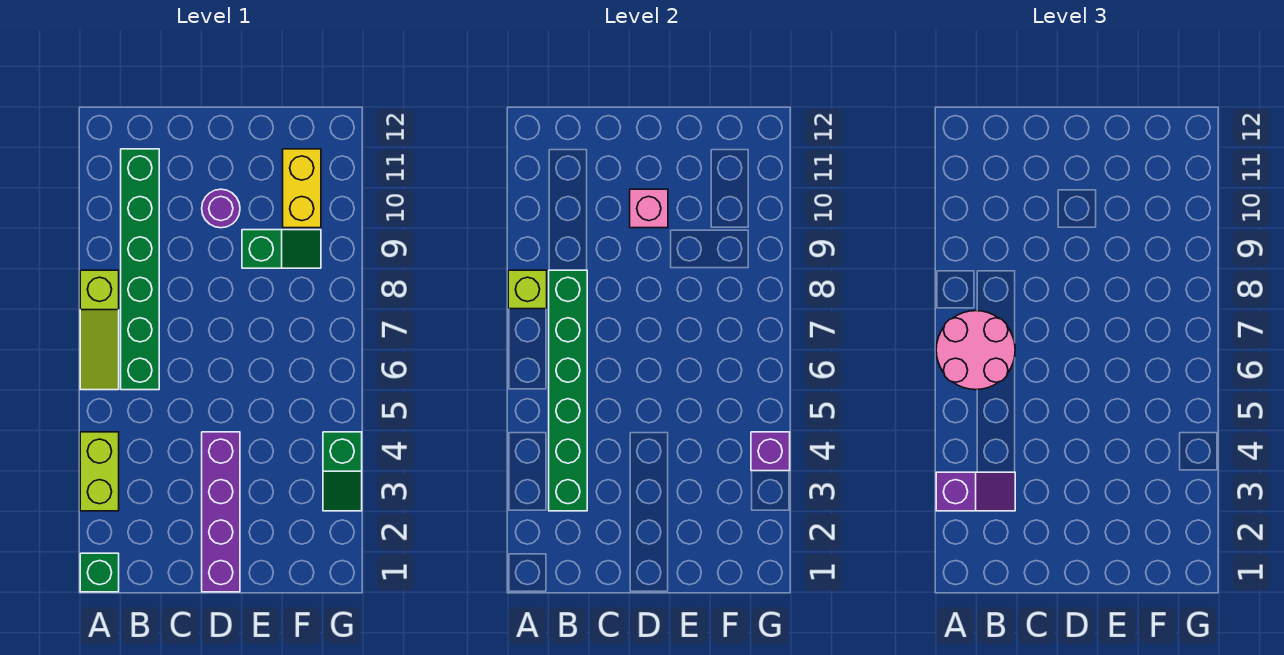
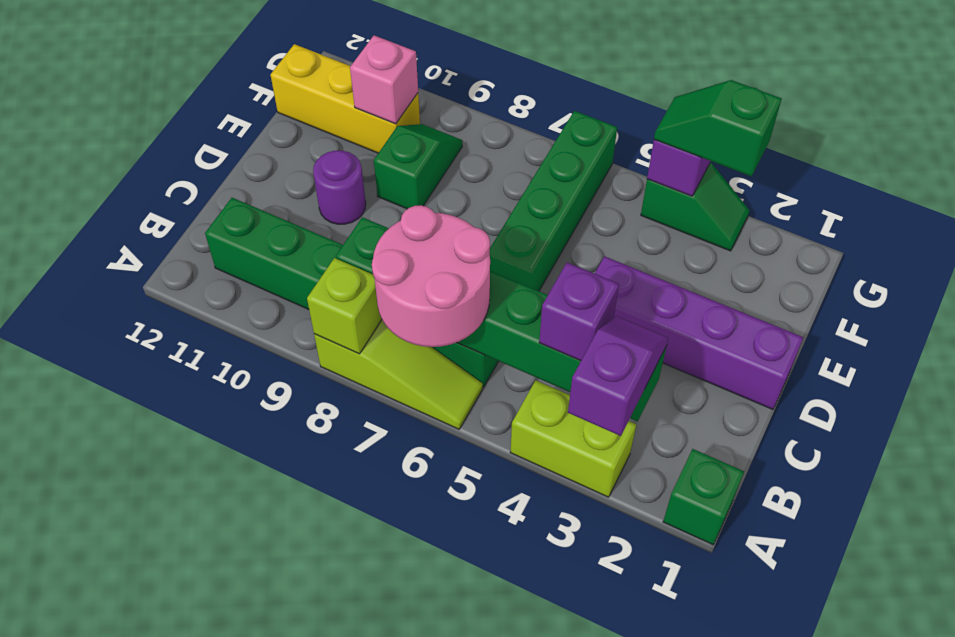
none -> purple 1x1 brick [539,263,619,361]
none -> green 1x4 brick [489,111,617,291]
pink 1x1 brick [630,189,668,228] -> pink 1x1 brick moved to [350,35,418,124]
yellow 1x2 brick [283,149,321,228] -> yellow 1x3 brick [271,44,420,153]
none -> green 1x2 slope [654,80,782,176]

